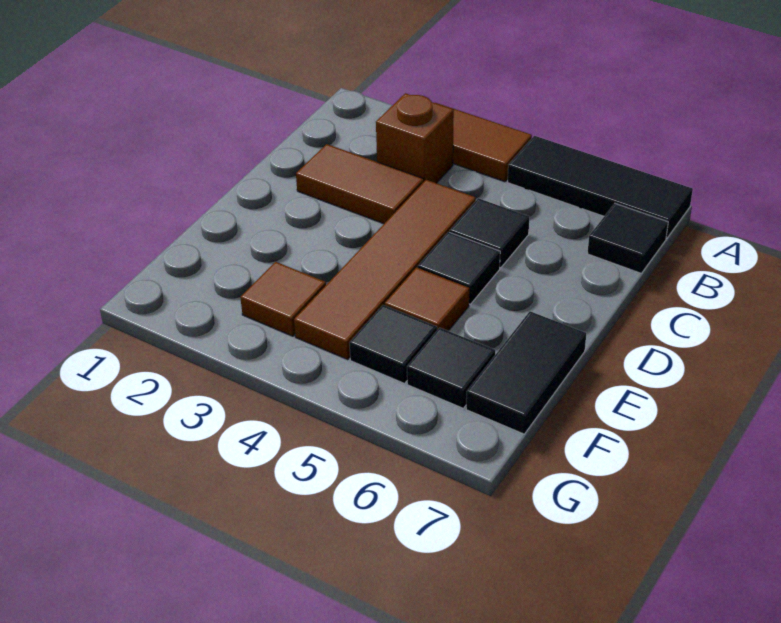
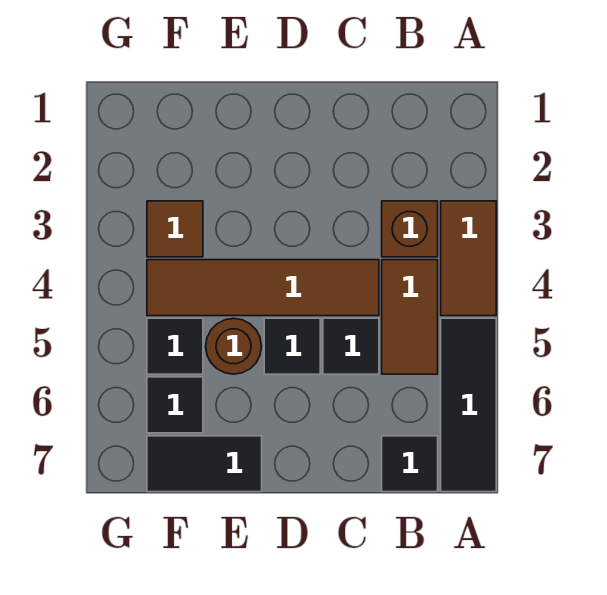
brown 1x2 tile [296,144,424,224] -> brown 1x2 tile moved to [382,260,438,374]
brown 1x1 tile [385,268,469,331] -> brown 1x1 round brick [206,318,262,374]

